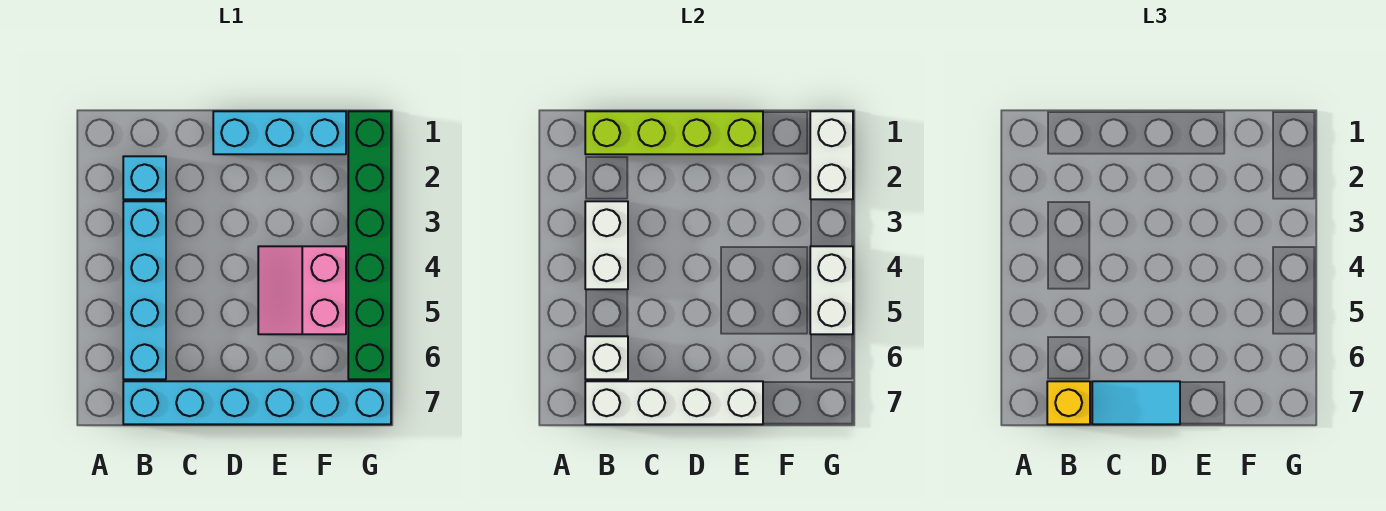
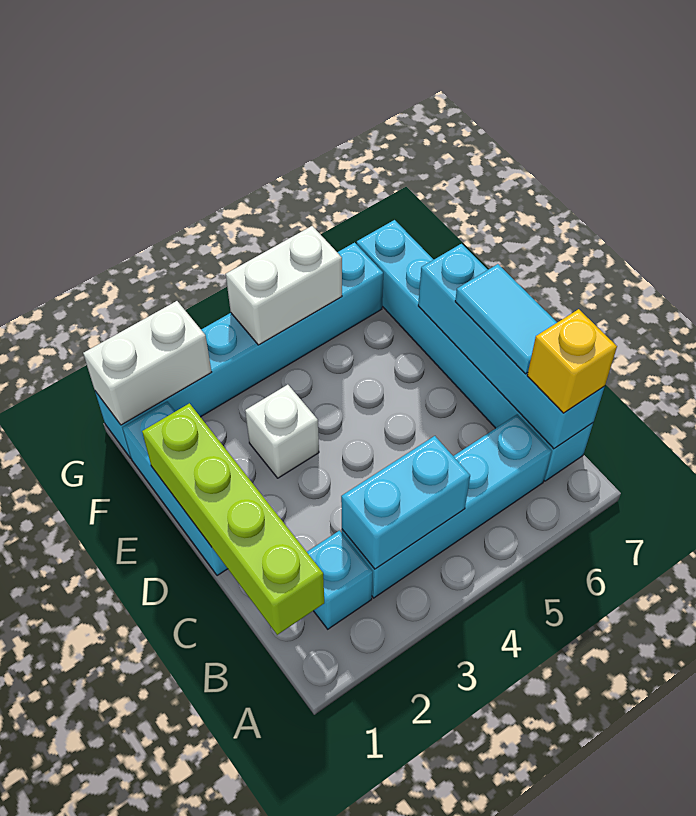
white 1x2 brick [585,201,628,289] -> cyan 1x2 brick [341,436,470,569]
white 1x1 brick [585,336,628,379] -> white 1x1 brick moved to [245,385,319,478]
white 1x4 brick [585,381,763,424] -> cyan 1x4 brick [418,244,605,449]
pink 2x2 slope [258,246,346,334] -> none
green 1x6 brick [348,111,391,379] -> cyan 1x6 brick [95,243,383,458]

